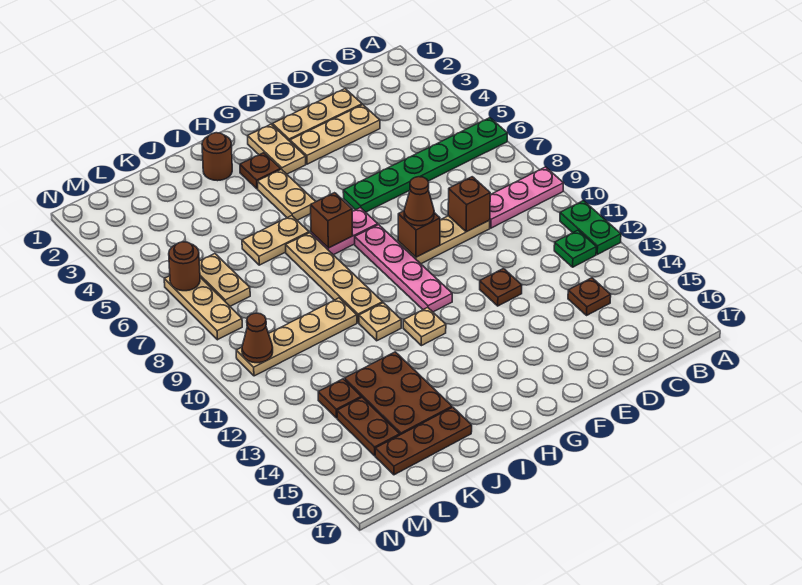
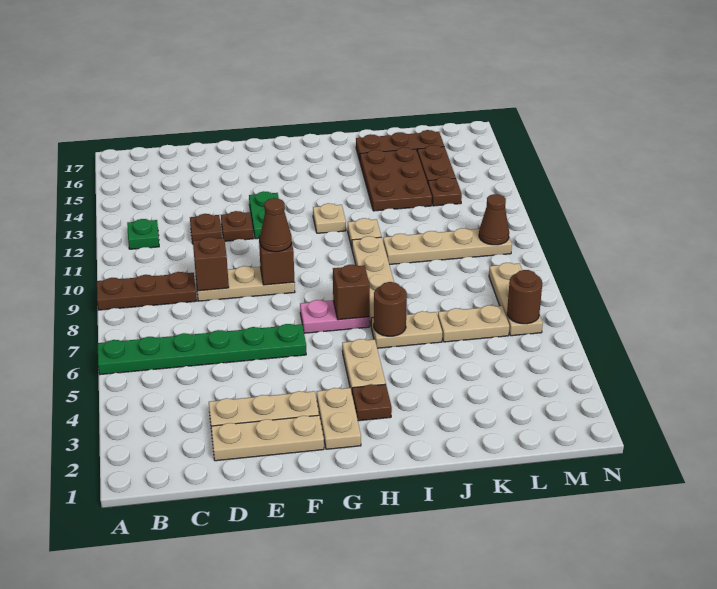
pink 1x3 plate [490,167,564,228] -> brown 1x3 plate [97,272,197,310]
green 1x2 plate [560,201,621,254] -> green 1x2 plate moved to [249,191,279,239]
brown 1x1 plate [568,278,611,315] -> brown 1x1 plate moved to [190,214,222,244]
pink 1x4 plate [355,225,452,312] -> none
brown 1x1 round brick [202,133,232,181] -> brown 1x1 round brick moved to [374,282,407,336]
tan 1x2 plate [199,254,250,306] -> tan 1x2 plate turned to [438,305,509,342]

